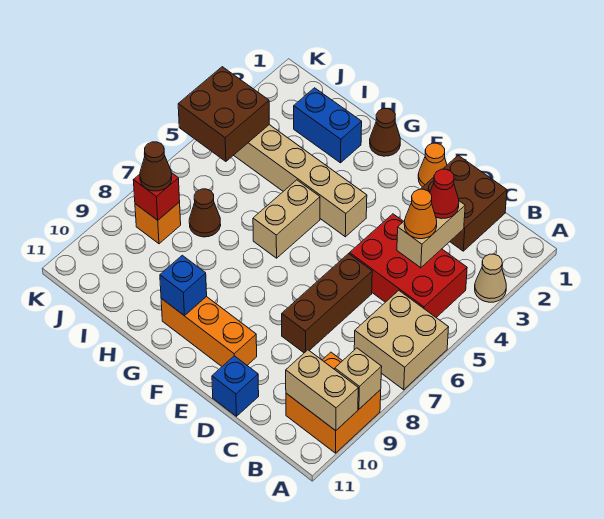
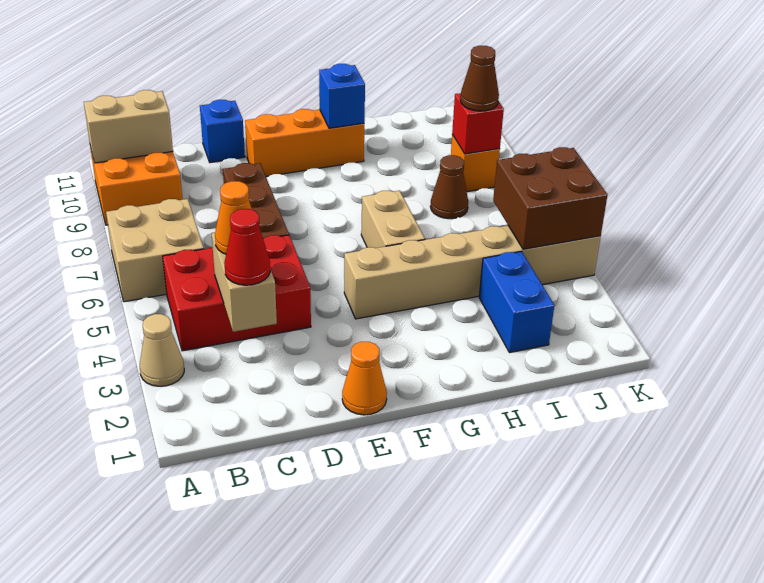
tan 1x1 brick [335,348,382,409] -> none
brown 2x2 brick [421,155,507,251] -> none
brown 1x1 cone [370,109,400,156] -> none
blue 1x2 brick [294,88,362,163] -> blue 1x2 brick turned to [479,251,554,353]

